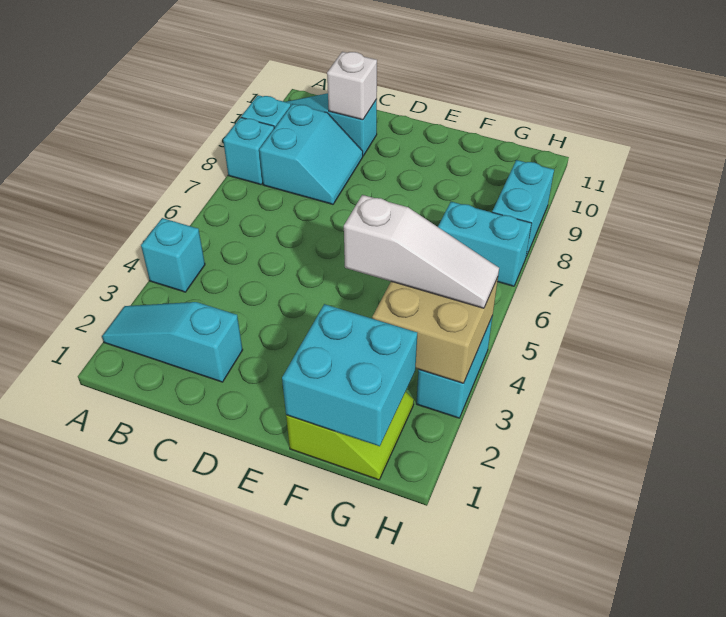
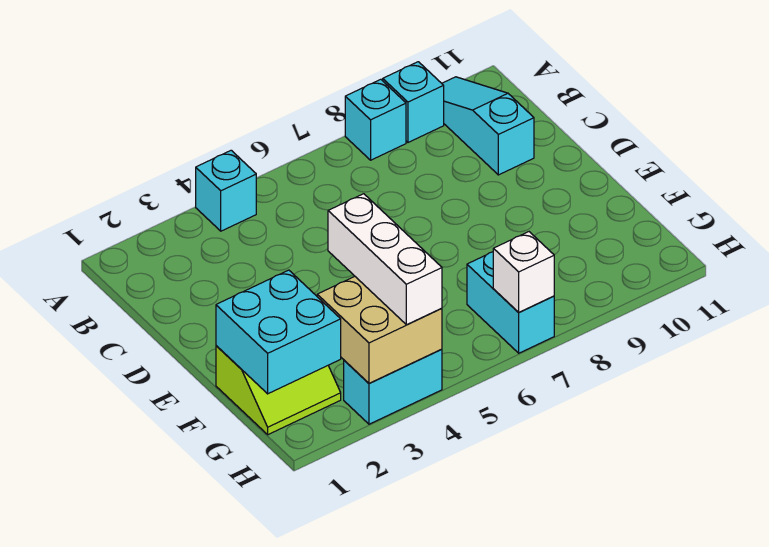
cyan 1x3 slope [102,302,243,382] -> none
cyan 2x2 slope [259,104,363,204] -> none
white 1x1 brick [327,52,377,120] -> white 1x1 brick moved to [493,232,554,312]
white 1x3 slope [344,195,499,308] -> white 1x3 brick [328,194,442,325]
cyan 1x2 brick [492,160,554,257] -> none

